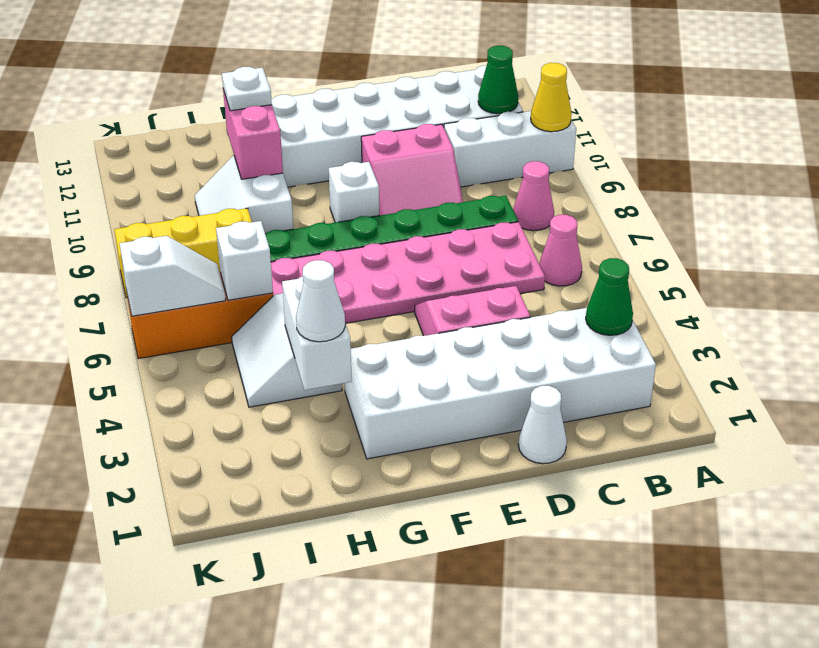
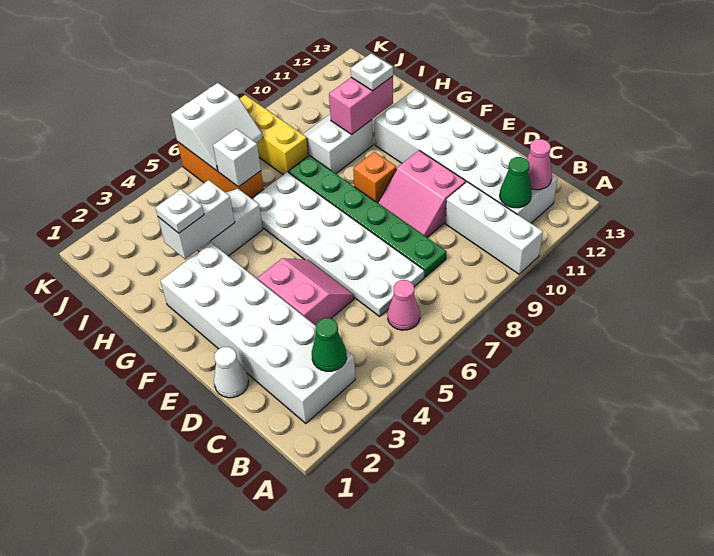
yellow 1x1 cone [531,63,572,132] -> none
pink 1x1 cone [513,161,554,231] -> pink 1x1 cone moved to [527,139,552,190]
pink 2x6 plate [271,222,545,323] -> white 2x6 plate [251,172,424,316]
white 1x1 brick [329,162,379,223] -> orange 1x1 brick [353,152,396,203]
white 1x1 cone [296,260,345,342] -> white 1x1 plate [155,189,204,233]
white 1x2 slope [119,236,226,316] -> white 2x2 slope [171,83,263,171]

